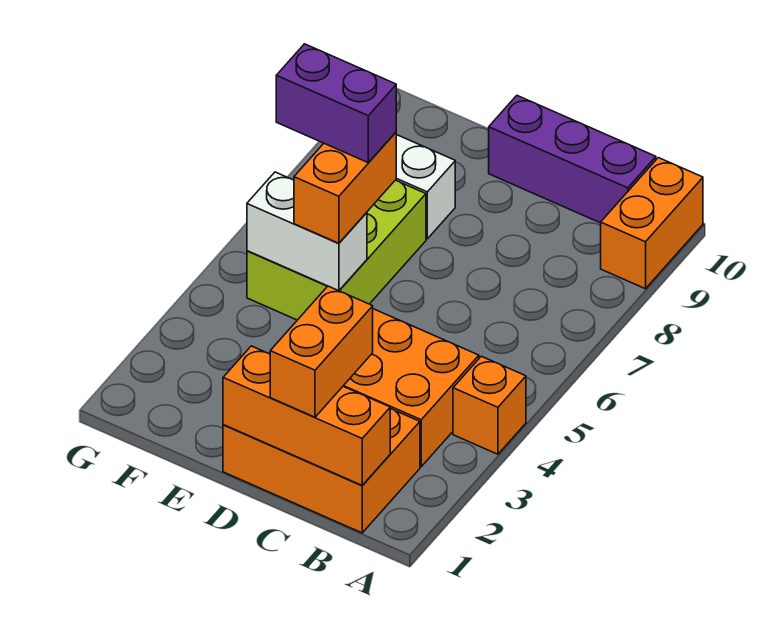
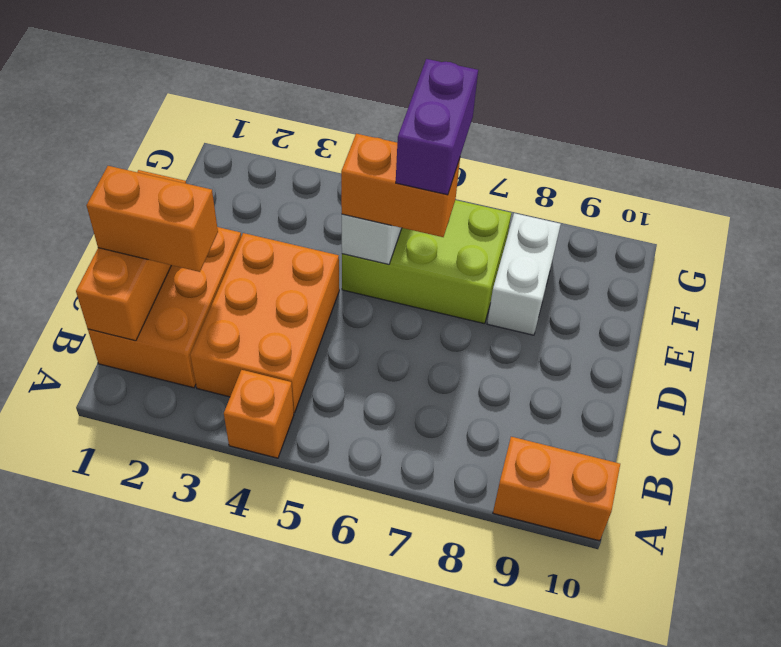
purple 1x3 brick [489,96,656,223] -> none

